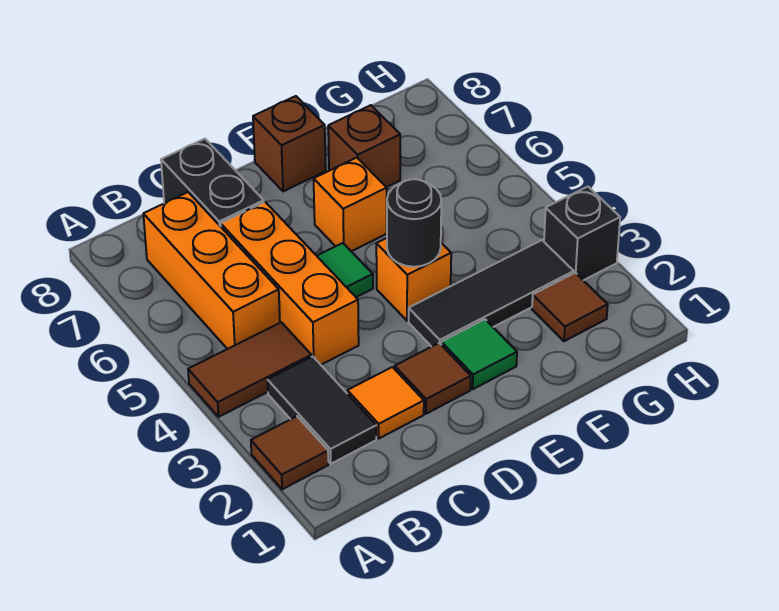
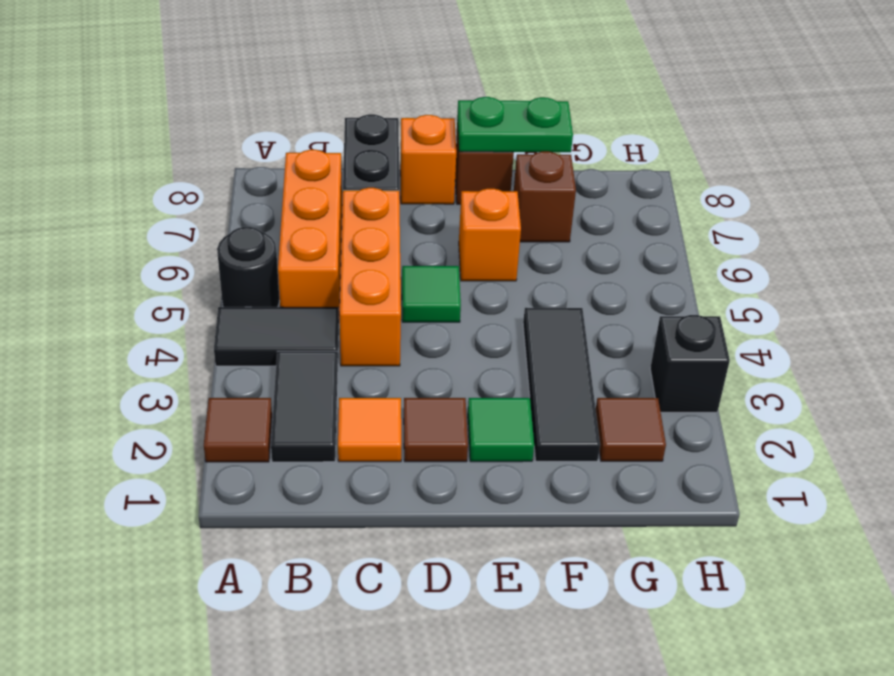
brown 1x2 tile [188,322,311,417] -> black 1x2 tile [214,307,339,366]
black 1x3 tile [409,240,574,347] -> black 1x3 tile turned to [523,308,600,461]
orange 1x1 brick [376,238,451,321] -> orange 1x1 brick moved to [400,115,456,204]
black 1x1 round brick [387,179,441,267] -> black 1x1 round brick moved to [217,227,280,307]
none -> green 1x2 plate [457,97,573,152]

